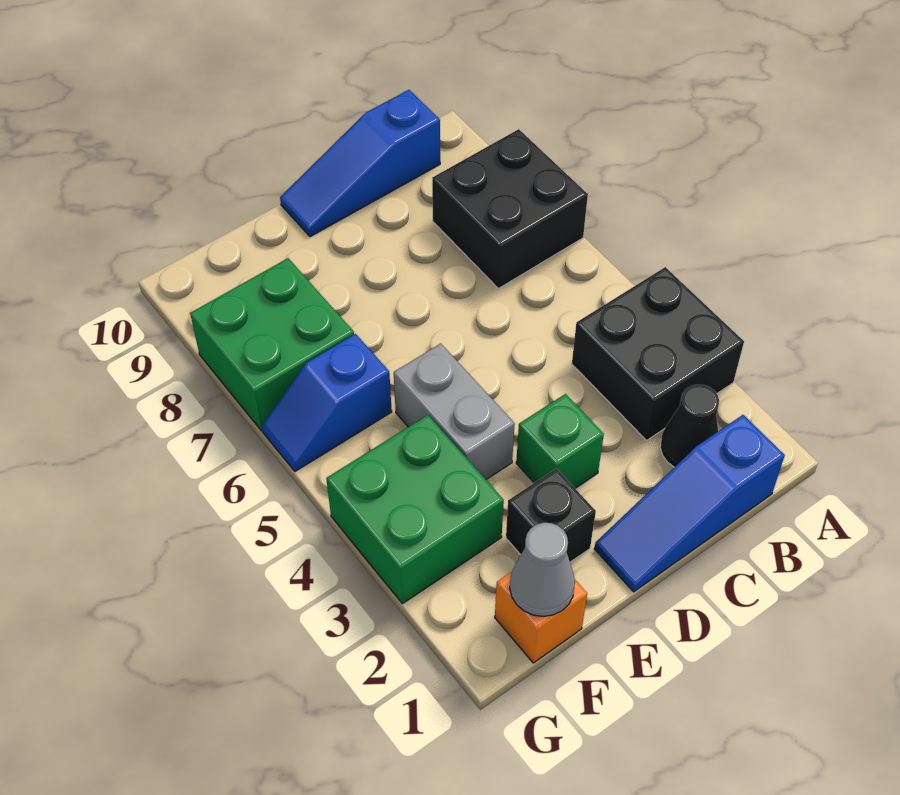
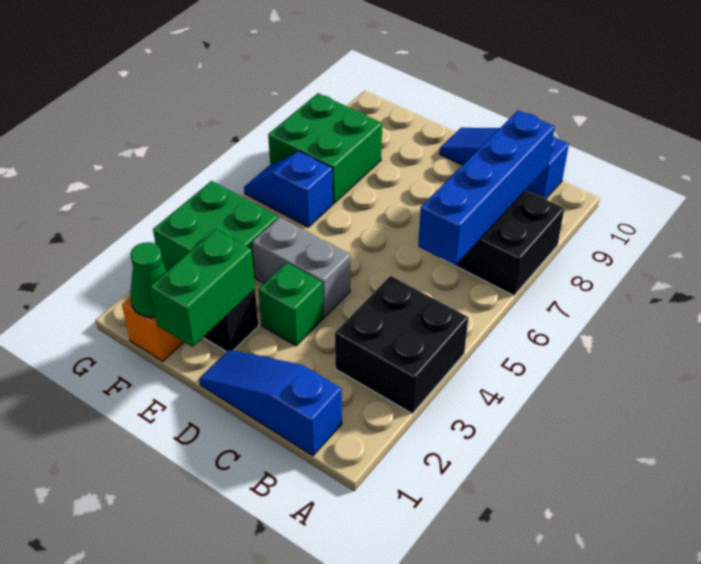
black 1x1 cone [660,385,719,467] -> none
none -> blue 1x4 brick [418,110,555,265]
none -> green 1x2 brick [150,230,255,347]
grey 1x2 brick [394,344,515,479] -> grey 1x2 brick turned to [252,217,350,317]
grey 1x1 cone [510,523,575,616] -> green 1x1 cone [130,242,167,318]

